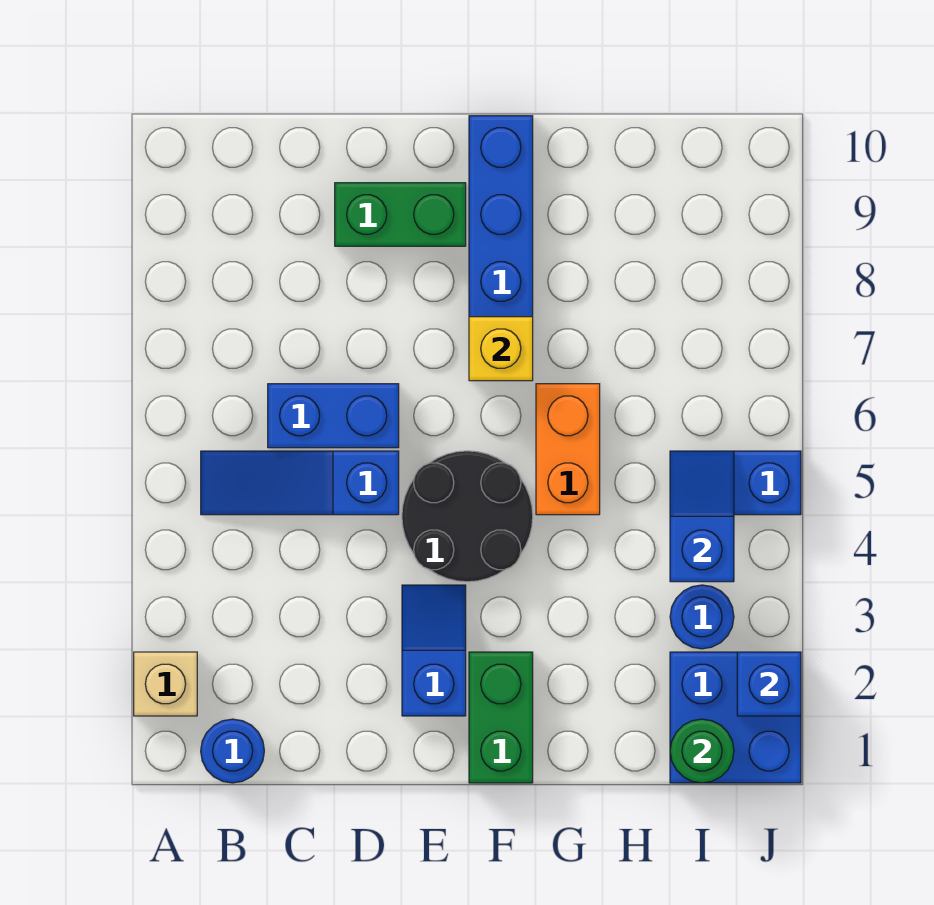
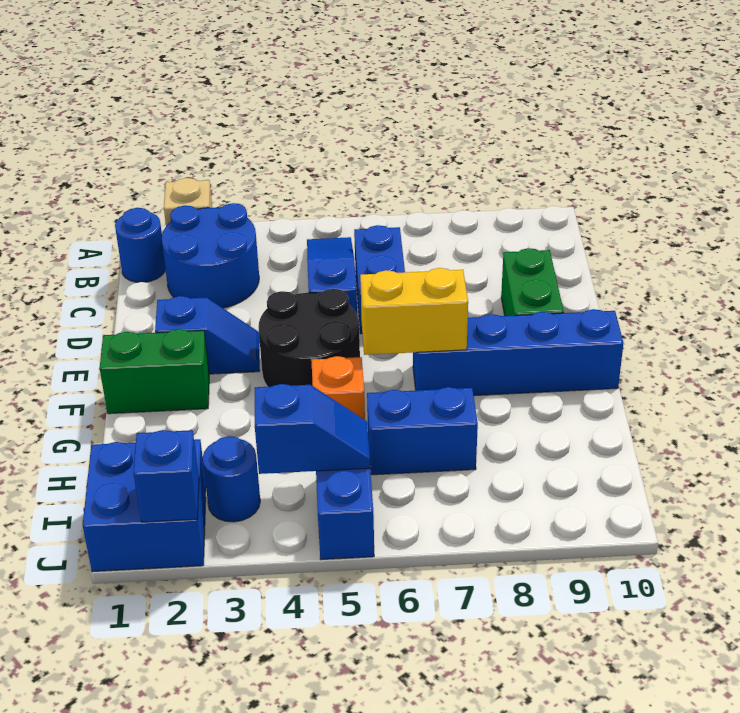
none -> blue 2x2 round brick [162,203,259,308]
yellow 1x1 brick [469,317,533,381] -> yellow 1x2 brick [360,268,468,355]
orange 1x2 brick [536,384,600,515] -> orange 1x1 brick [312,356,365,420]
none -> blue 1x2 brick [367,387,478,475]
green 1x1 round brick [670,719,734,783] -> none

